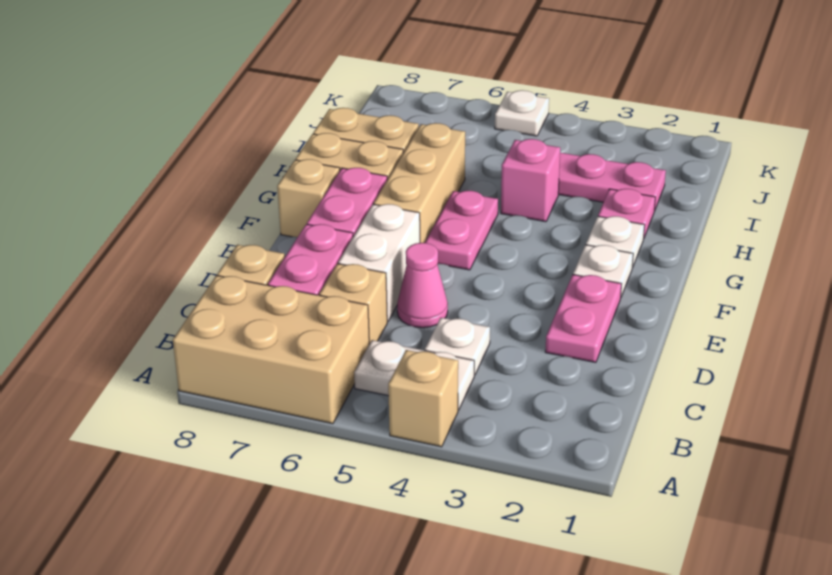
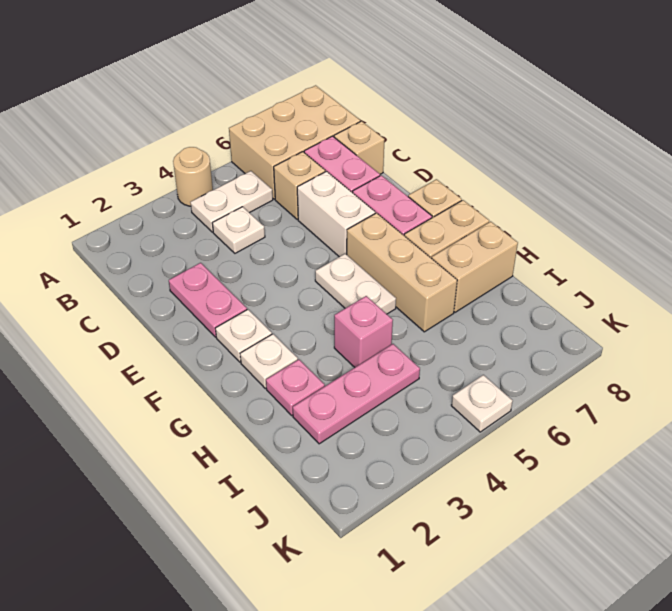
tan 1x1 brick [388,350,458,447] -> tan 1x1 round brick [173,147,213,206]
pink 1x1 cone [397,243,448,328] -> none
pink 1x2 plate [425,191,498,270] -> white 1x2 plate [315,254,396,314]

